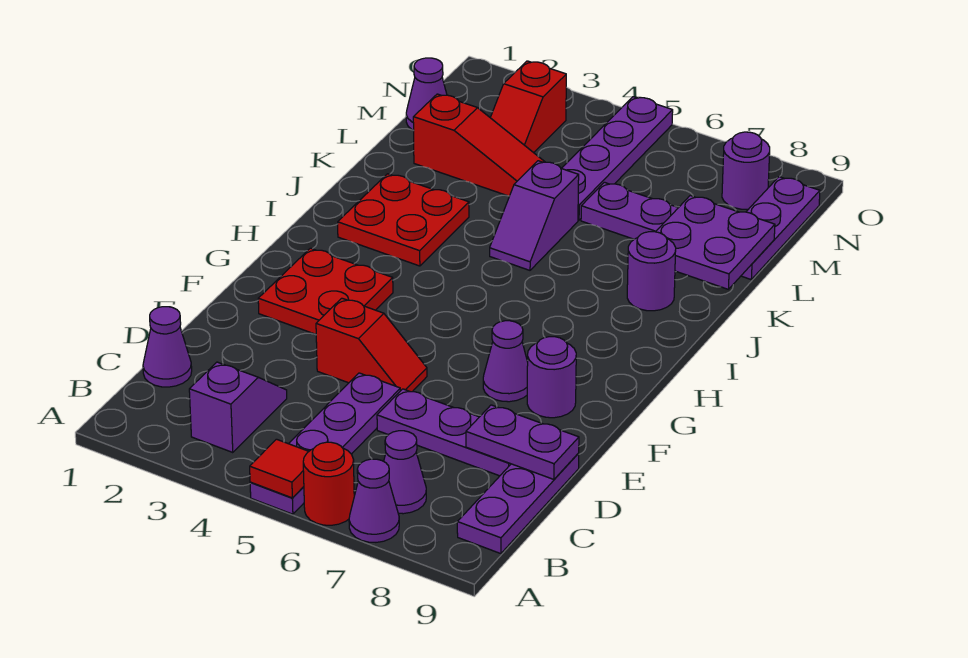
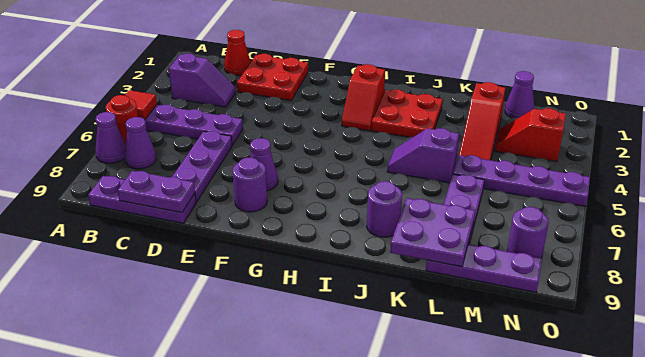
purple 1x1 cone [143,307,192,387] -> red 1x1 cone [224,30,251,76]
purple 1x2 plate [466,405,579,479] -> purple 1x2 plate turned to [118,171,195,213]
red 1x2 slope [316,298,427,392] -> red 1x2 slope moved to [342,64,385,131]
red 2x2 plate [258,248,393,334] -> red 2x2 plate moved to [237,54,308,101]

